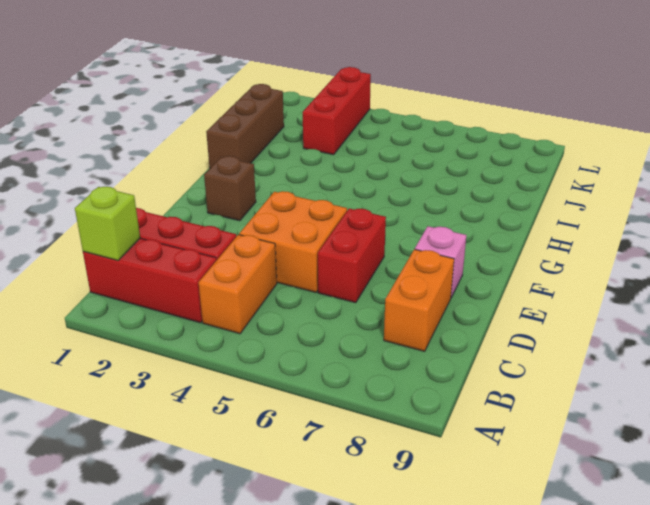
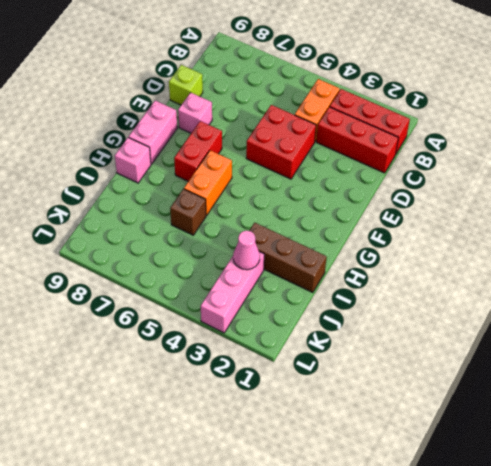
lime 1x1 brick [75,187,140,260] -> lime 1x1 brick moved to [169,65,203,105]
orange 1x2 brick [384,249,454,351] -> orange 1x2 brick moved to [184,150,232,215]
orange 2x2 brick [239,191,347,292] -> red 2x2 brick [246,105,316,179]
red 1x2 brick [318,208,386,303] -> red 1x2 brick moved to [174,121,222,181]
brown 1x1 brick [204,156,256,221] -> brown 1x1 brick moved to [170,189,206,235]
none -> pink 1x2 brick [129,101,177,164]
brown 1x3 brick [206,84,284,168] -> brown 1x3 brick turned to [249,223,327,293]
none -> pink 1x1 brick [115,137,151,183]
red 1x3 brick [303,67,371,155] -> pink 1x3 brick [201,252,264,333]
none -> pink 1x1 cone [233,231,260,270]

